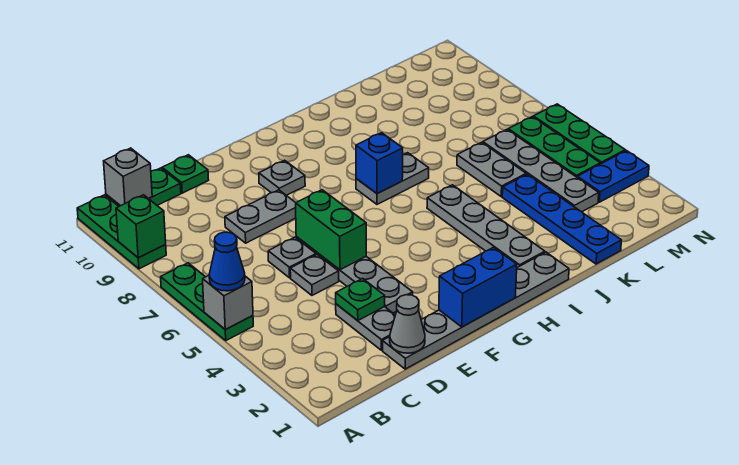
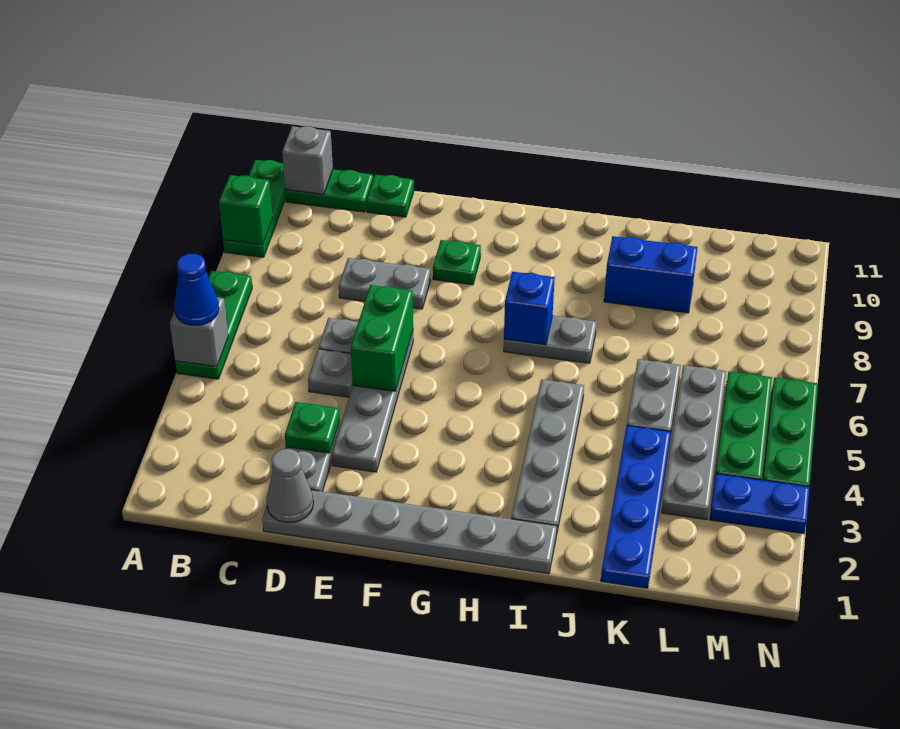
blue 1x2 brick [439,247,517,327] -> blue 1x2 brick moved to [604,236,698,313]
grey 1x1 plate [259,160,305,195] -> green 1x1 plate [433,240,481,285]

